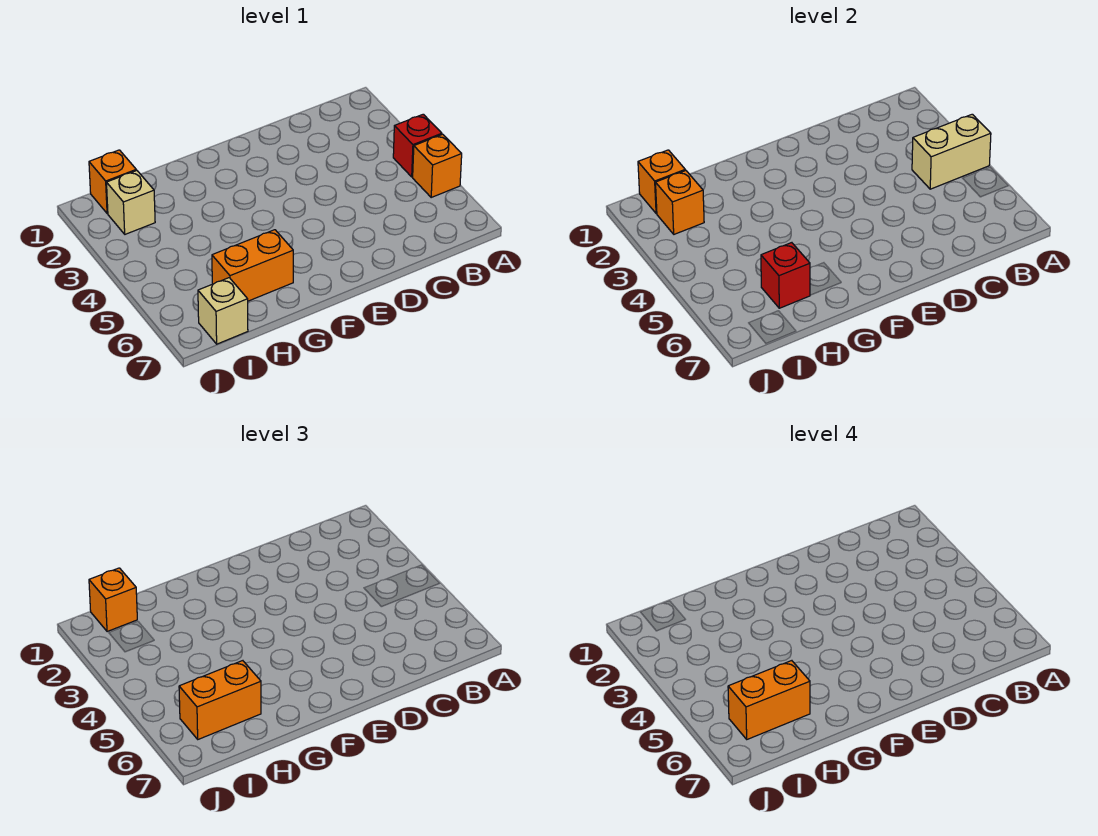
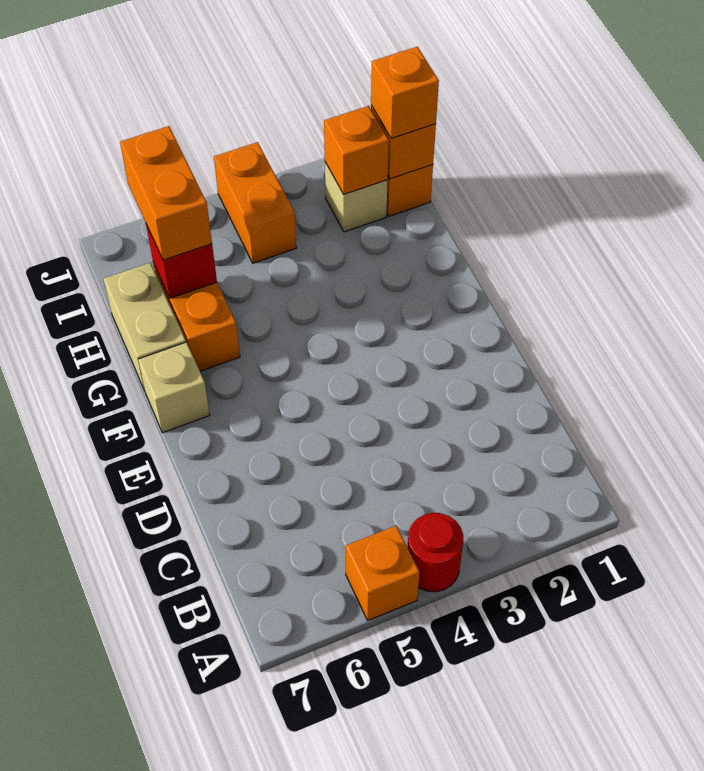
red 1x1 brick [393,114,442,177] -> red 1x1 round brick [407,513,463,592]
tan 1x2 brick [912,114,991,189] -> tan 1x2 brick moved to [104,263,186,391]
orange 1x2 brick [728,661,810,739] -> orange 1x2 brick moved to [214,142,296,263]
tan 1x1 brick [198,278,248,344] -> tan 1x1 brick moved to [138,342,210,433]

